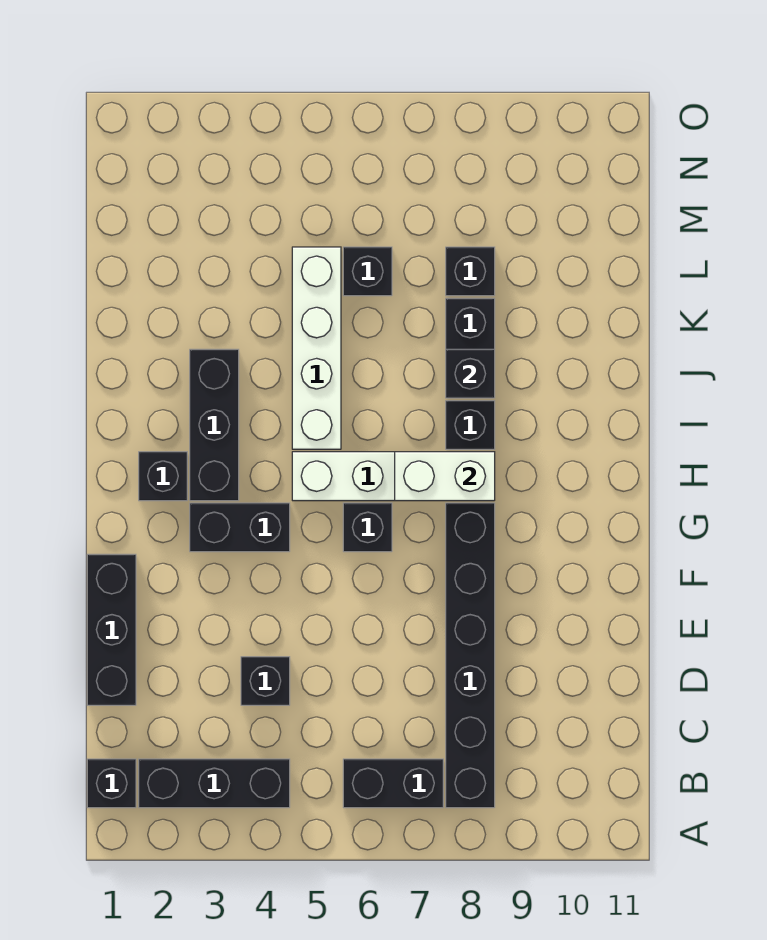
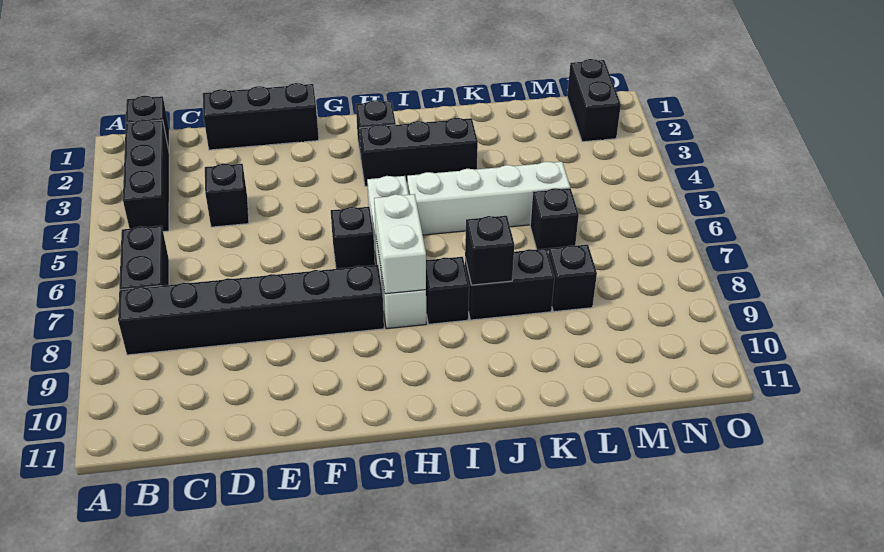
black 1x2 brick [190,503,290,552] -> black 1x2 brick moved to [567,59,621,142]

